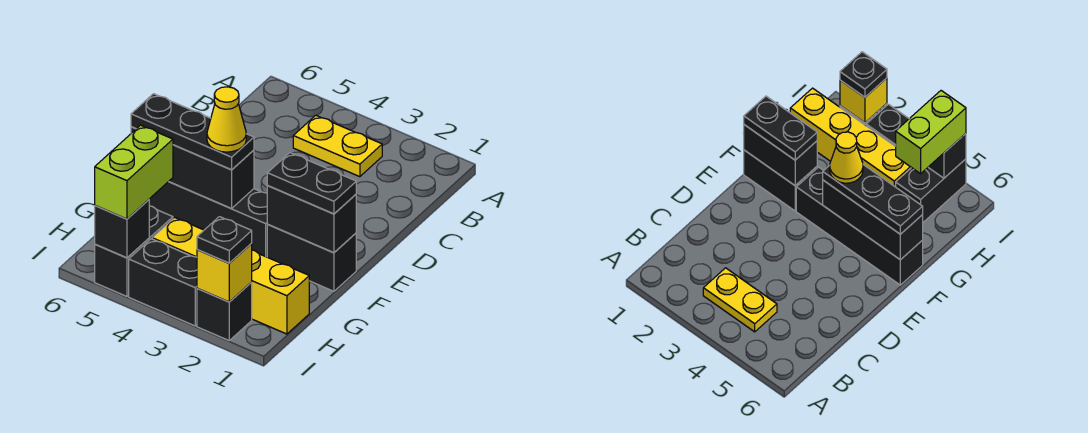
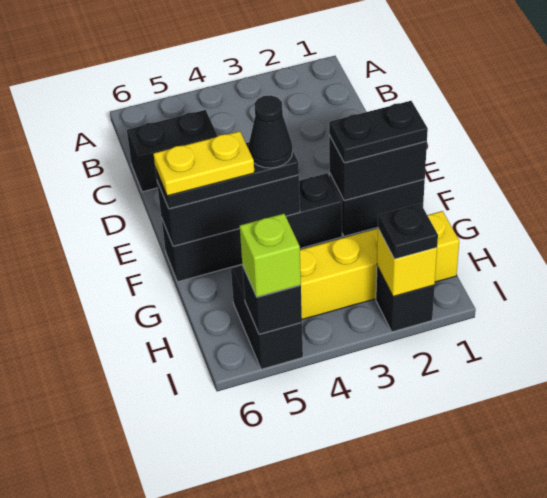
yellow 1x2 plate [293,115,382,177] -> yellow 1x2 plate moved to [153,131,254,196]
yellow 1x1 cone [207,87,246,152] -> black 1x1 cone [248,96,293,168]
lime 1x2 brick [95,125,173,219] -> lime 1x1 brick [240,214,301,297]
black 1x2 brick [129,239,197,326] -> black 1x2 brick moved to [127,110,217,192]

